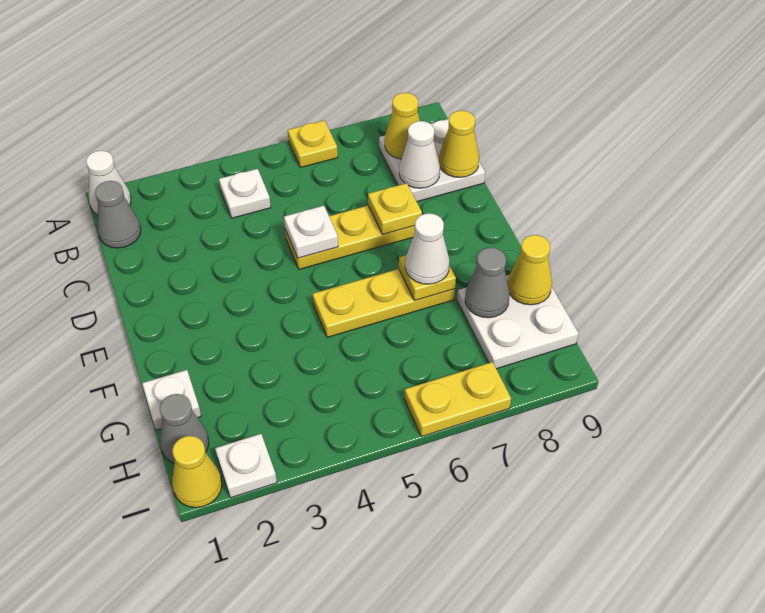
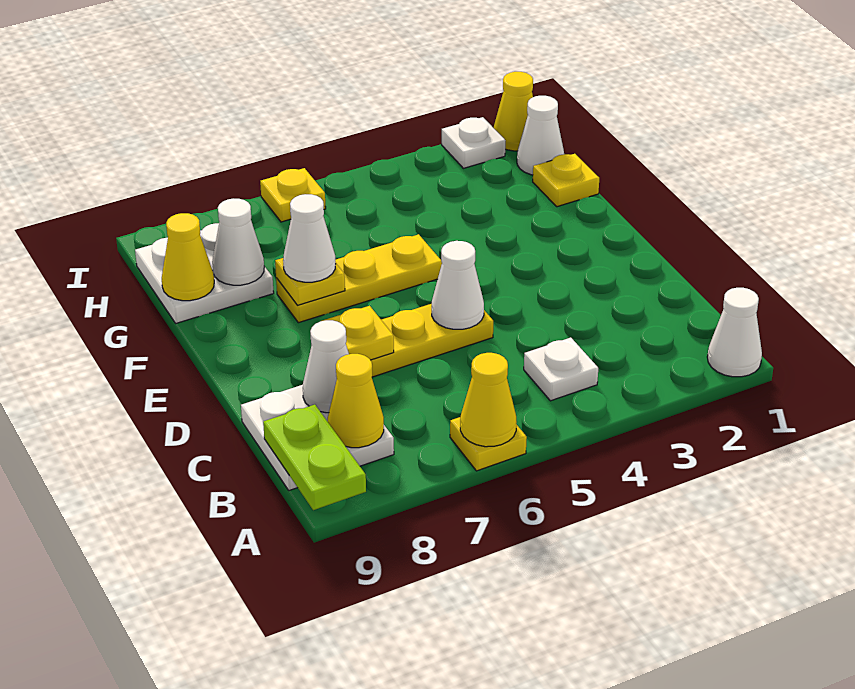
none -> lime 1x2 plate [263,405,366,510]
grey 1x1 cone [95,181,141,248] -> none
yellow 1x1 cone [439,111,479,177] -> yellow 1x1 cone moved to [460,353,517,447]
white 1x1 plate [284,206,338,258] -> white 1x1 cone [432,241,484,329]
white 1x1 plate [142,370,201,430] -> yellow 1x1 plate [533,154,599,207]
grey 1x1 cone [465,248,510,318] -> white 1x1 cone [212,199,264,285]
grey 1x1 cone [160,394,209,463] -> white 1x1 cone [517,96,564,175]
yellow 1x2 plate [404,362,511,437] -> yellow 1x1 plate [260,168,326,222]

